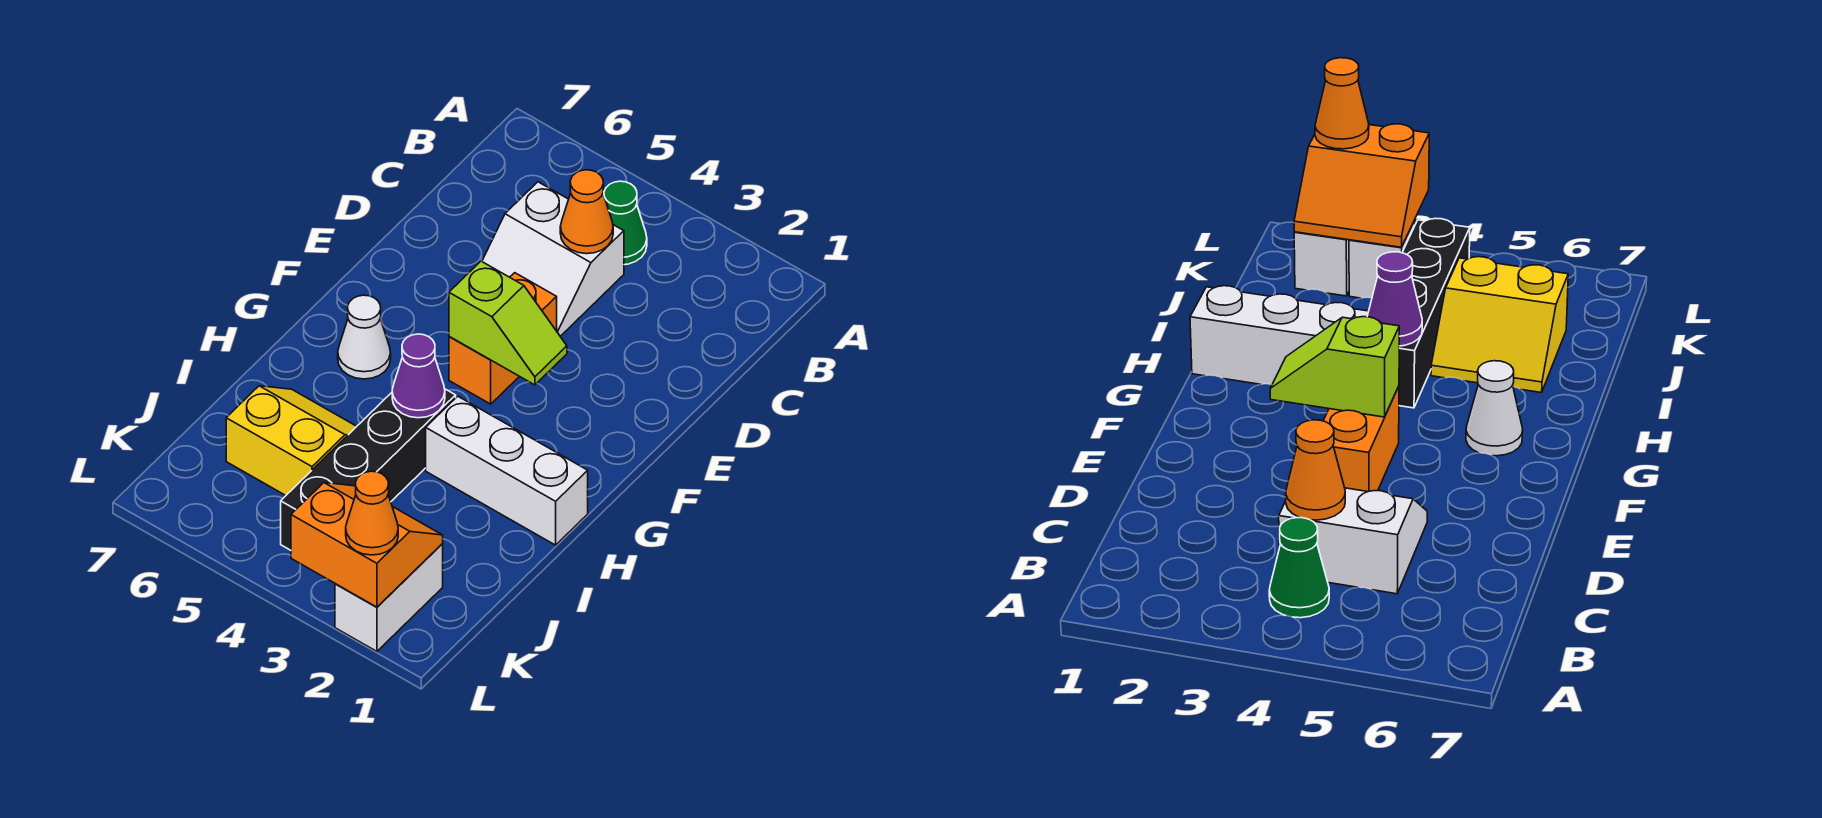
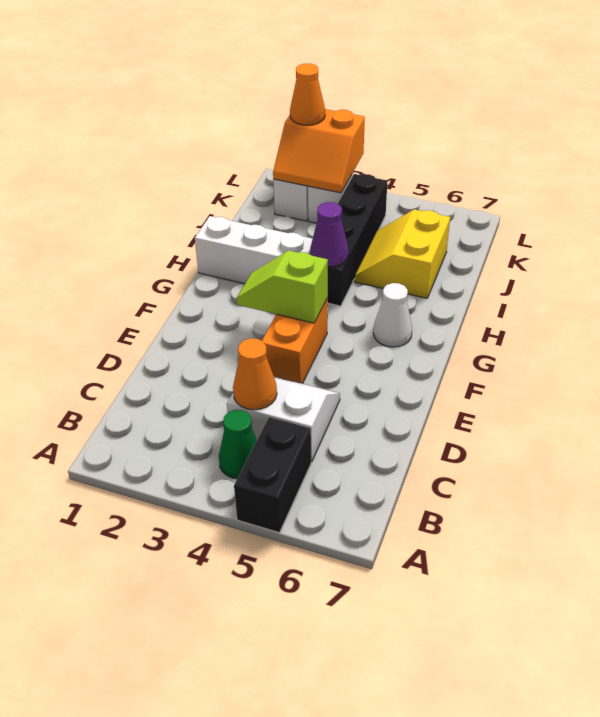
none -> black 1x2 brick [234,417,311,533]
yellow 2x2 slope [226,386,357,495] -> yellow 2x2 slope turned to [355,209,450,298]

